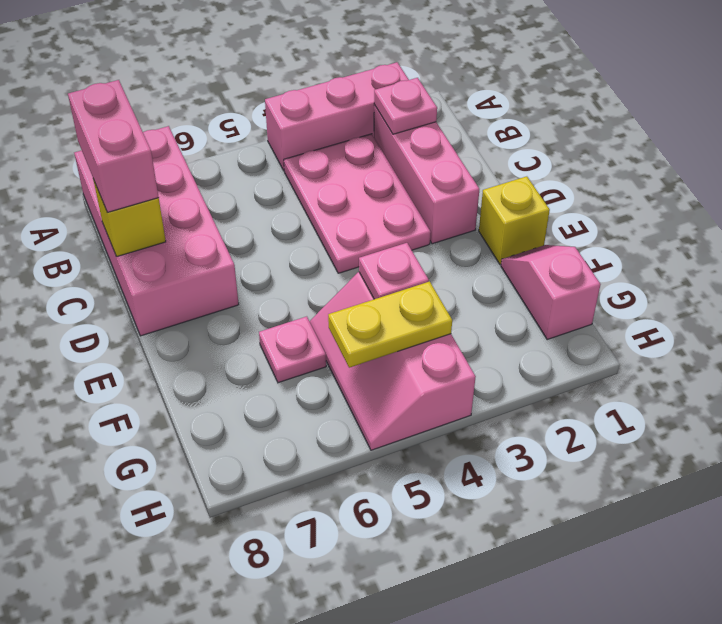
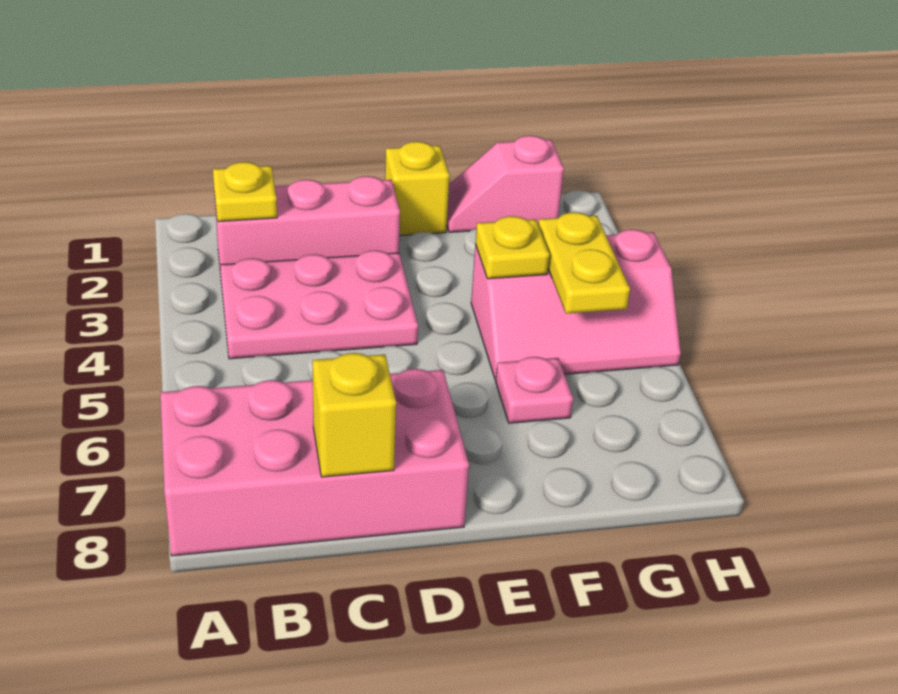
pink 1x3 brick [265,62,409,170] -> none
pink 1x1 plate [374,78,437,134] -> yellow 1x1 plate [213,162,277,222]
pink 1x2 brick [68,80,159,212] -> none
pink 1x1 plate [359,243,429,299] -> yellow 1x1 plate [475,216,550,279]

